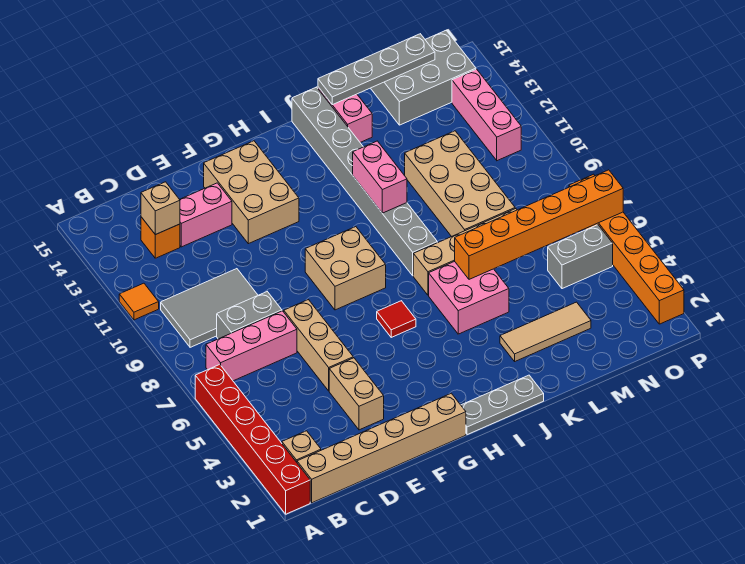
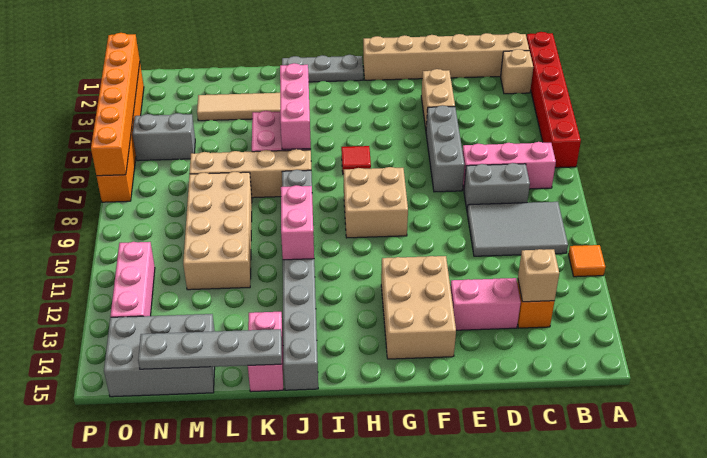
tan 1x3 brick [284,300,353,391] -> grey 1x3 brick [426,105,464,192]
none -> pink 1x3 brick [280,63,311,149]
orange 1x6 brick [455,170,623,279] -> orange 1x6 brick turned to [91,33,140,176]

